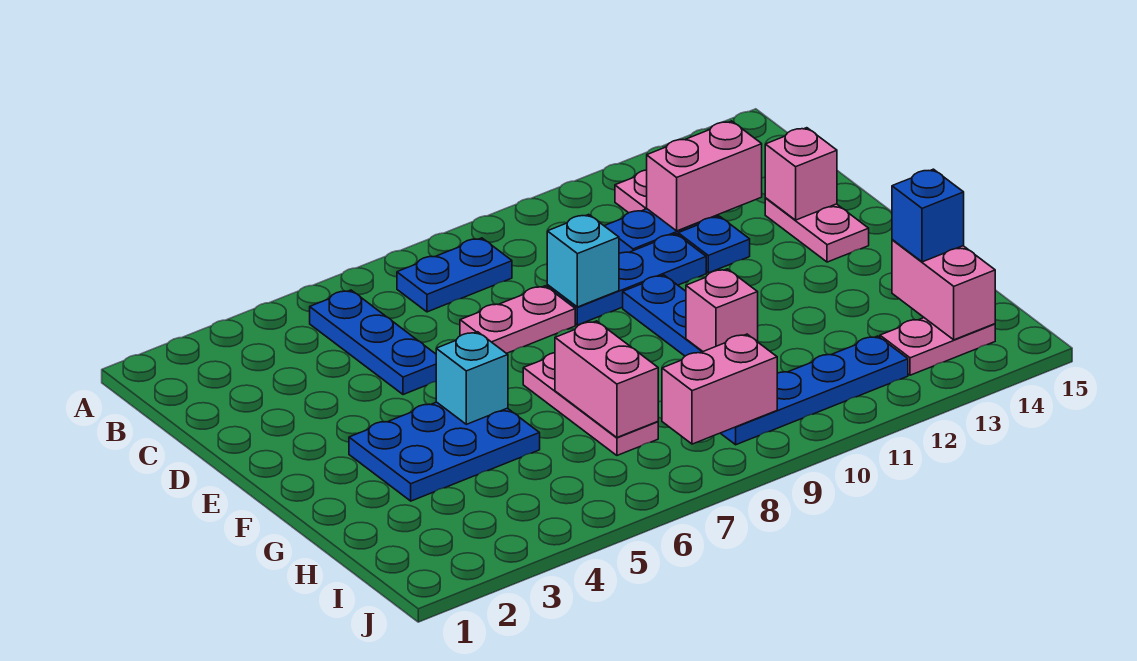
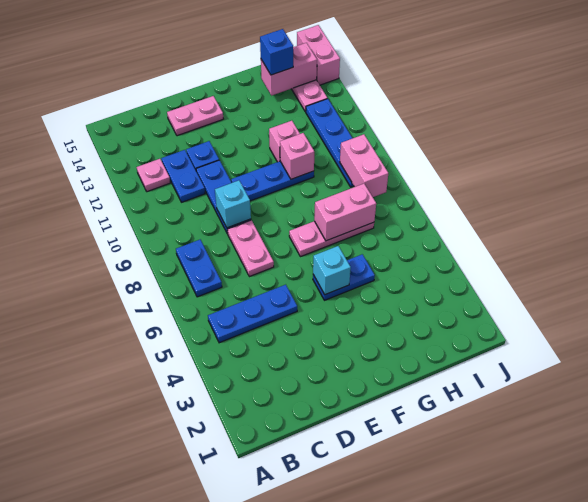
pink 1x2 brick [647,121,762,231] -> pink 1x2 brick moved to [297,25,340,85]
pink 1x1 brick [765,128,837,220] -> pink 1x1 brick moved to [269,121,300,162]
blue 2x3 plate [349,402,540,501] -> blue 1x2 plate [313,254,375,300]

